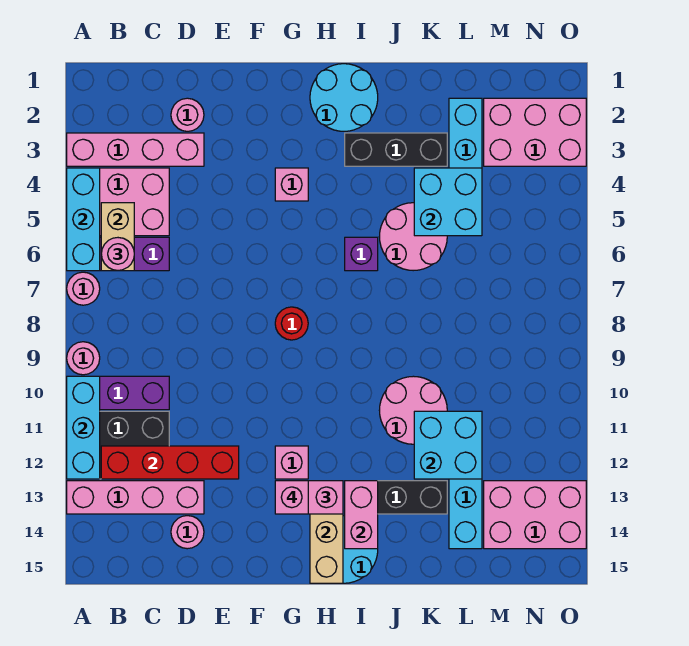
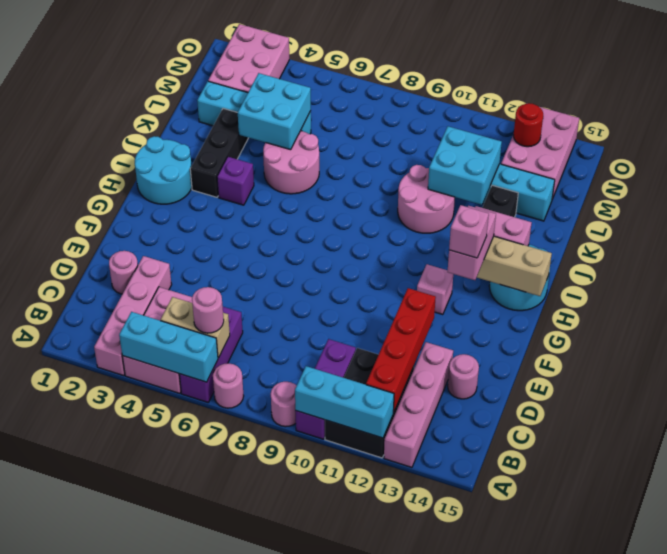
pink 1x1 brick [275,168,308,201] -> none
red 1x1 round brick [275,307,308,340] -> red 1x1 round brick moved to [513,103,543,147]
purple 1x1 brick [345,237,378,271] -> purple 1x1 brick moved to [217,157,254,205]

